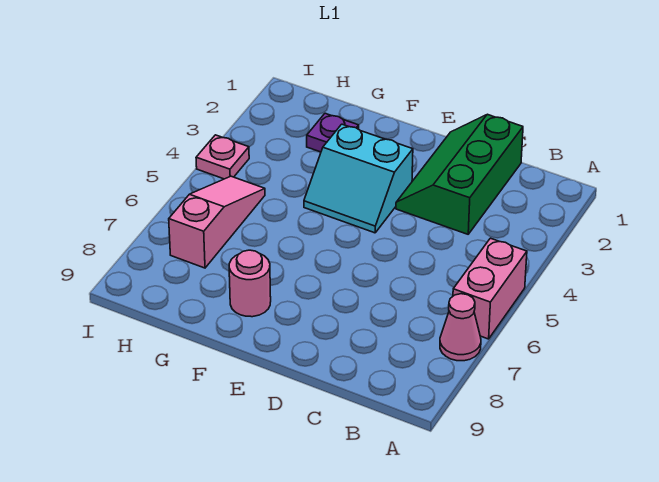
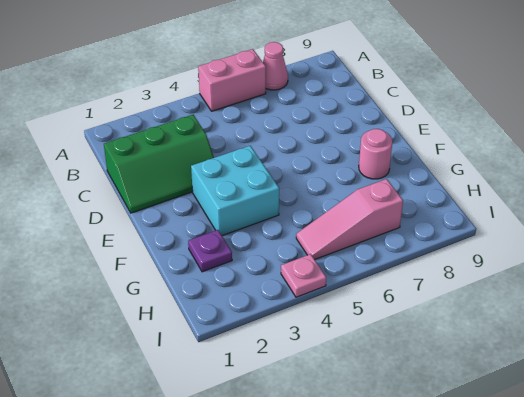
cyan 2x2 slope [304,124,413,233] -> cyan 2x2 brick [191,146,279,236]

